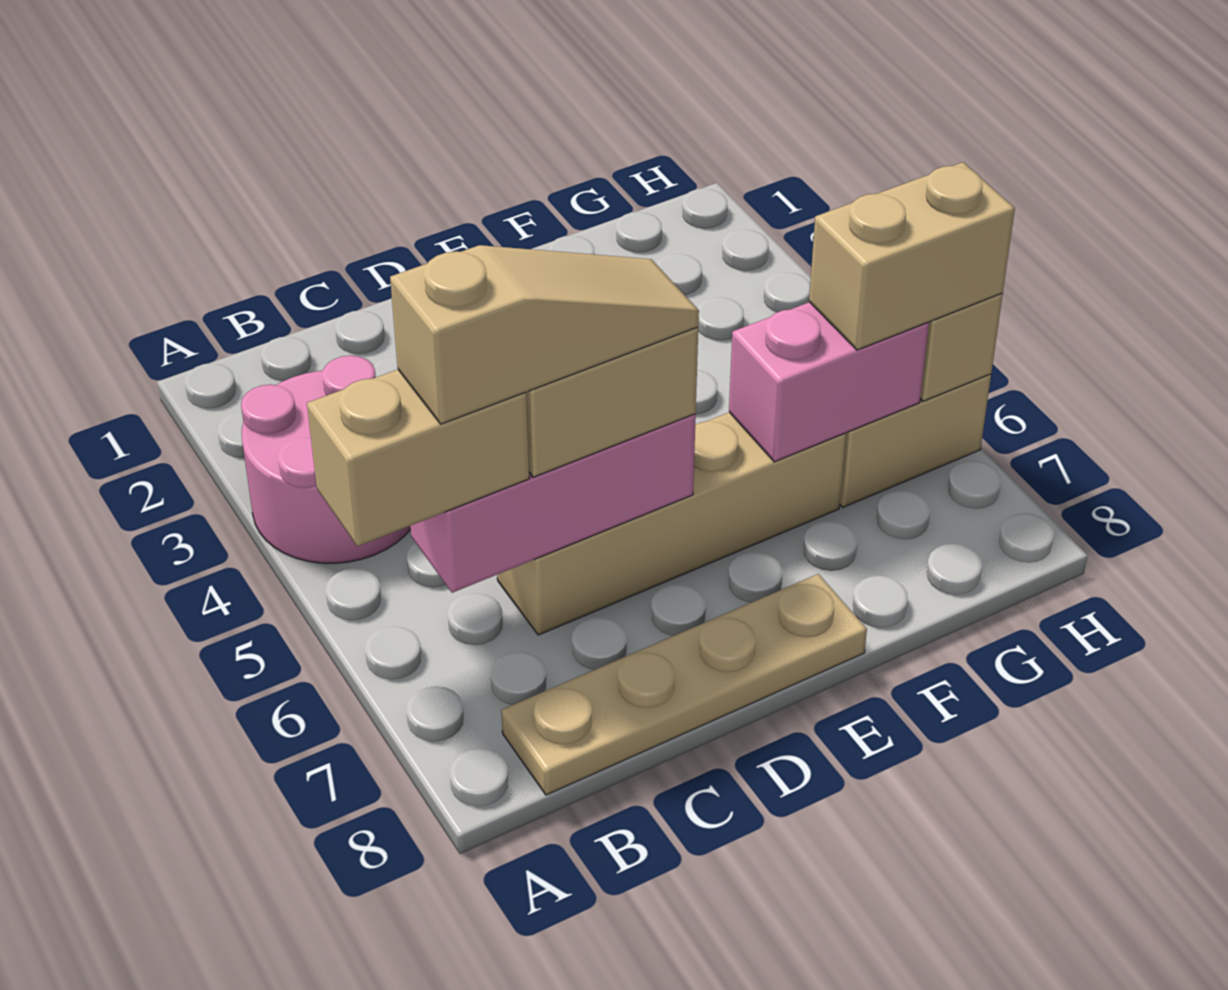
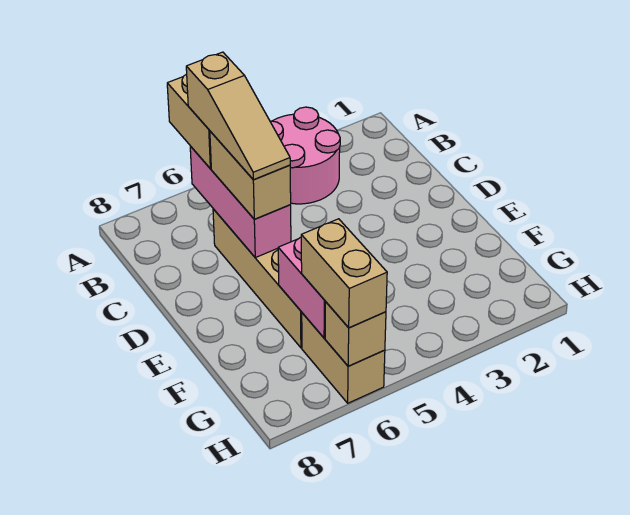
tan 1x4 plate [501,574,867,795] -> none

